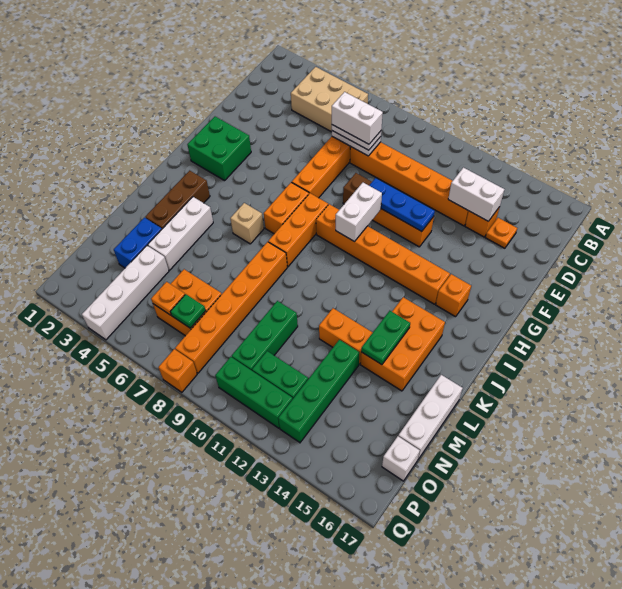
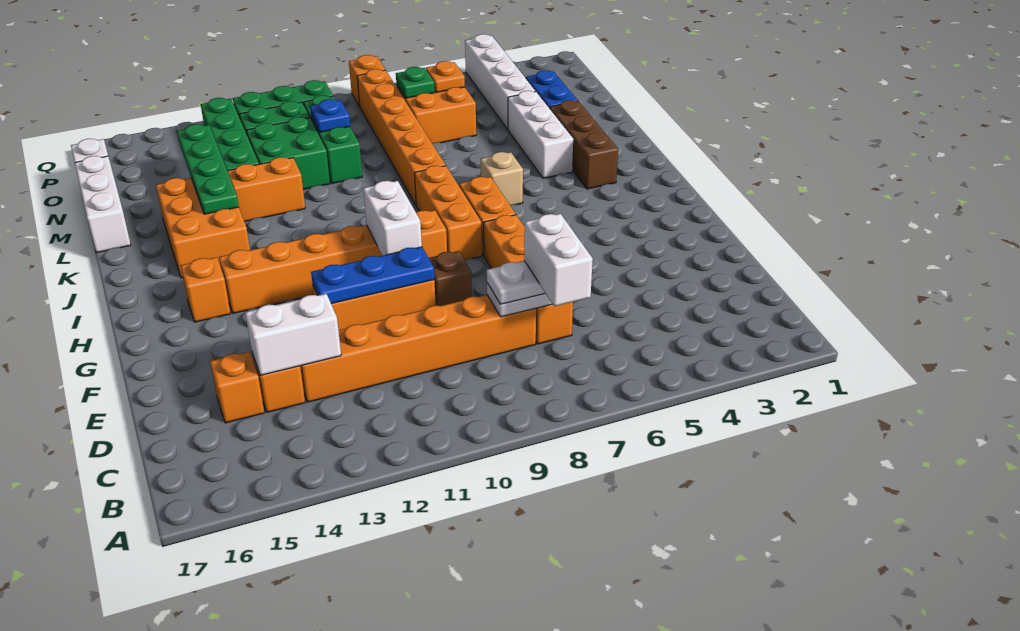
tan 2x3 brick [291,67,368,132] -> none
white 1x2 brick [332,92,383,144] -> white 1x2 brick turned to [524,214,593,306]
orange 1x1 plate [485,218,517,248] -> orange 1x1 brick [210,352,264,423]
green 2x2 brick [187,117,251,181] -> green 2x2 brick moved to [246,117,330,189]
green 1x2 plate [361,311,410,365] -> green 1x4 plate [177,124,239,214]
none -> blue 1x1 plate [310,99,350,132]

